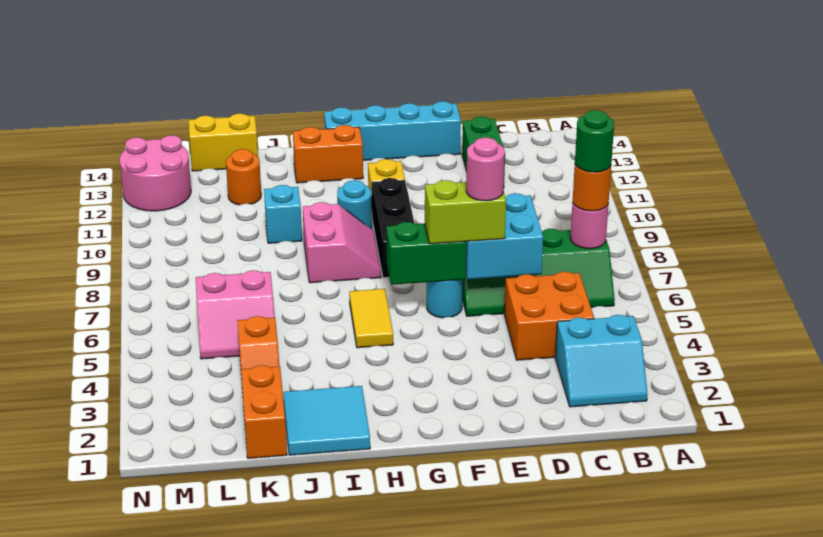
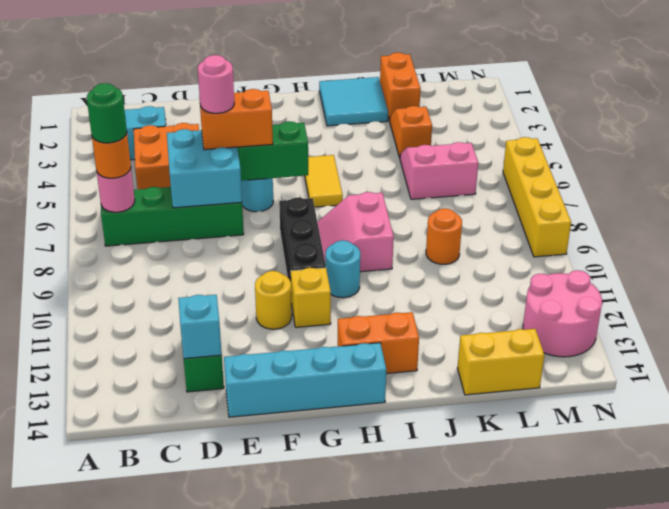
lime 1x2 brick [425,180,506,244] -> orange 1x2 brick [199,89,273,150]
none -> yellow 1x1 round brick [255,271,292,329]
cyan 1x1 brick [264,185,302,243] -> cyan 1x1 brick moved to [178,295,222,359]
orange 1x1 round brick [226,149,261,205] -> orange 1x1 round brick moved to [426,208,462,264]
none -> yellow 1x4 brick [503,137,571,257]

